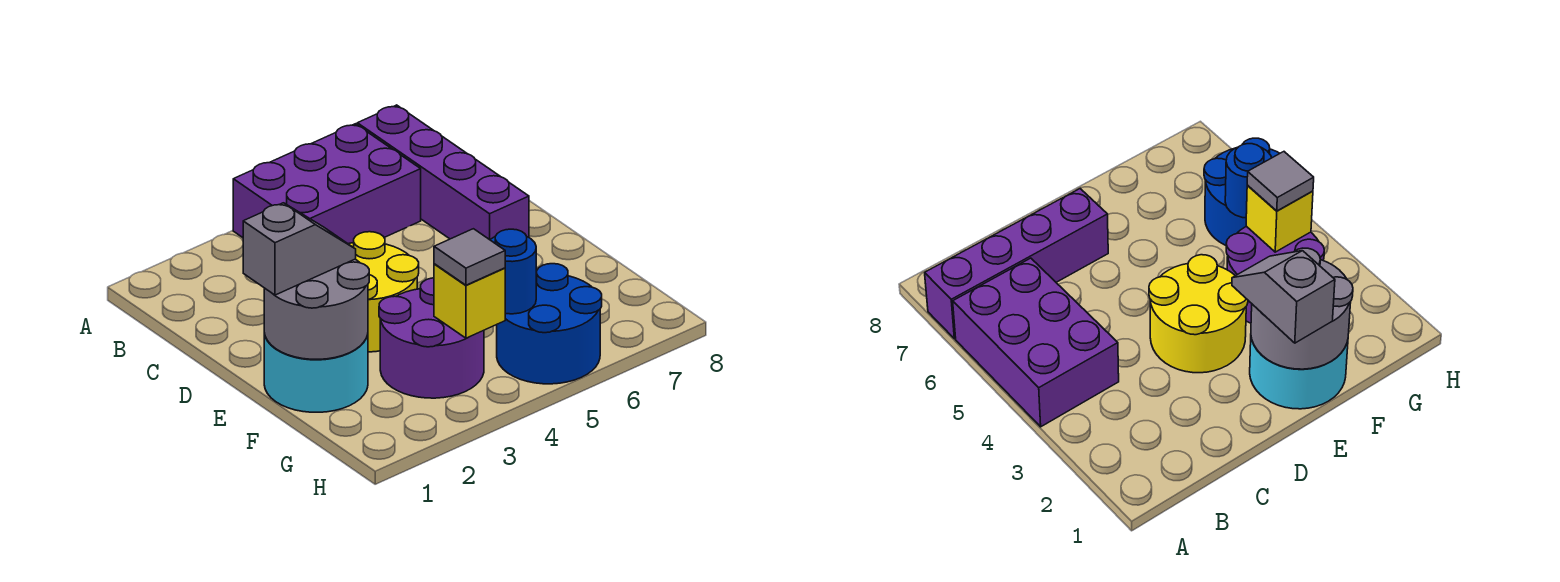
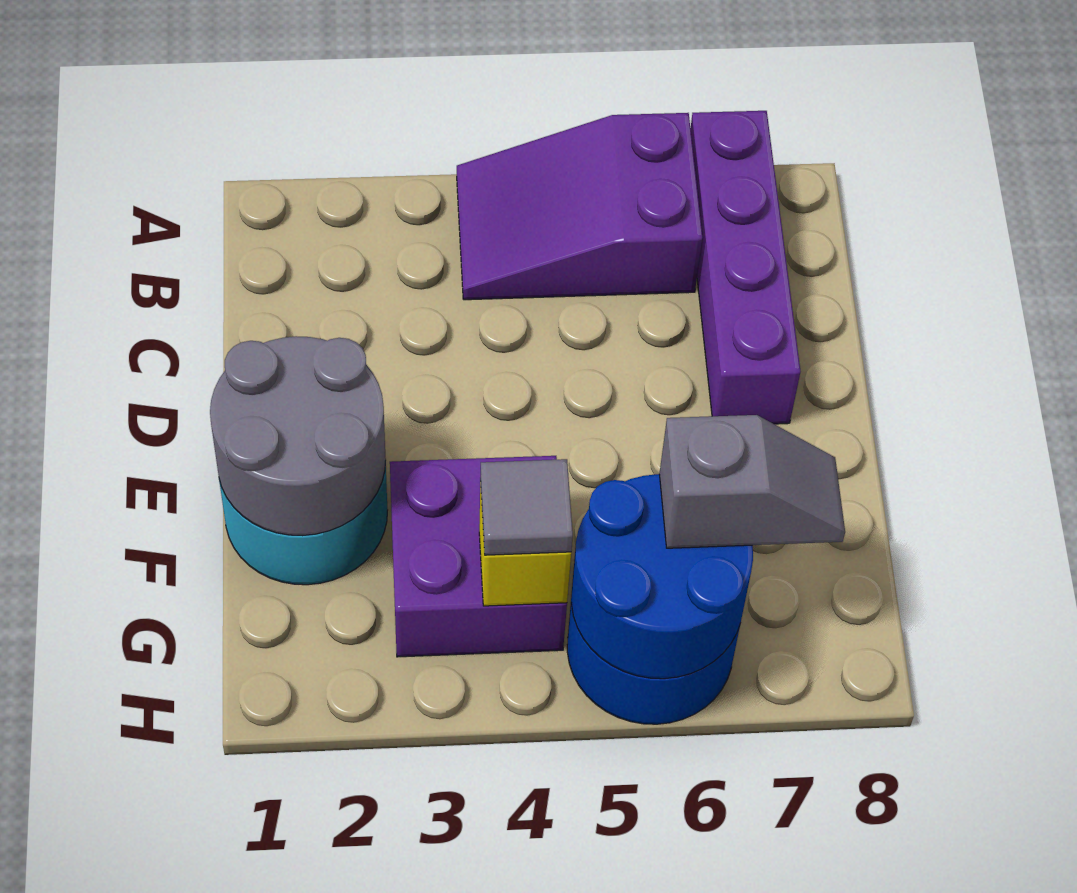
purple 2x3 brick [233,124,421,244] -> purple 2x3 slope [457,113,702,300]
yellow 2x2 round brick [349,232,419,352] -> none
grey 1x2 slope [243,203,356,295] -> grey 1x2 slope moved to [659,415,845,548]
purple 2x2 round brick [379,278,484,398] -> purple 2x2 brick [390,456,567,657]
blue 1x1 round brick [490,229,536,314] -> blue 2x2 round brick [571,474,753,679]

